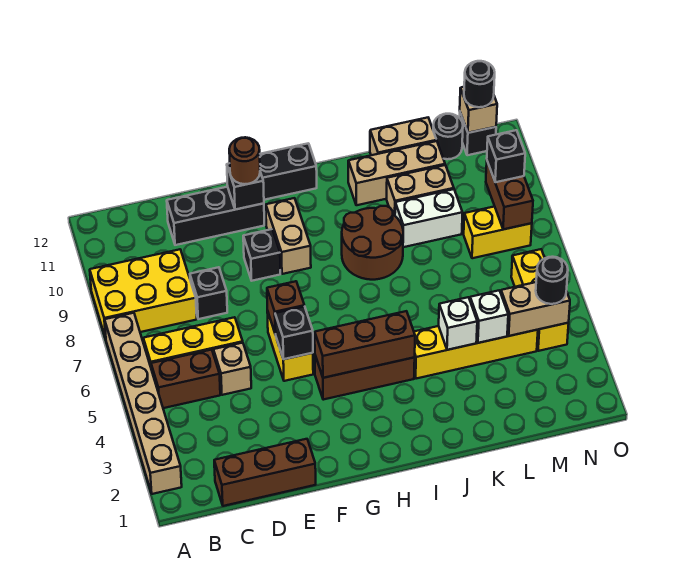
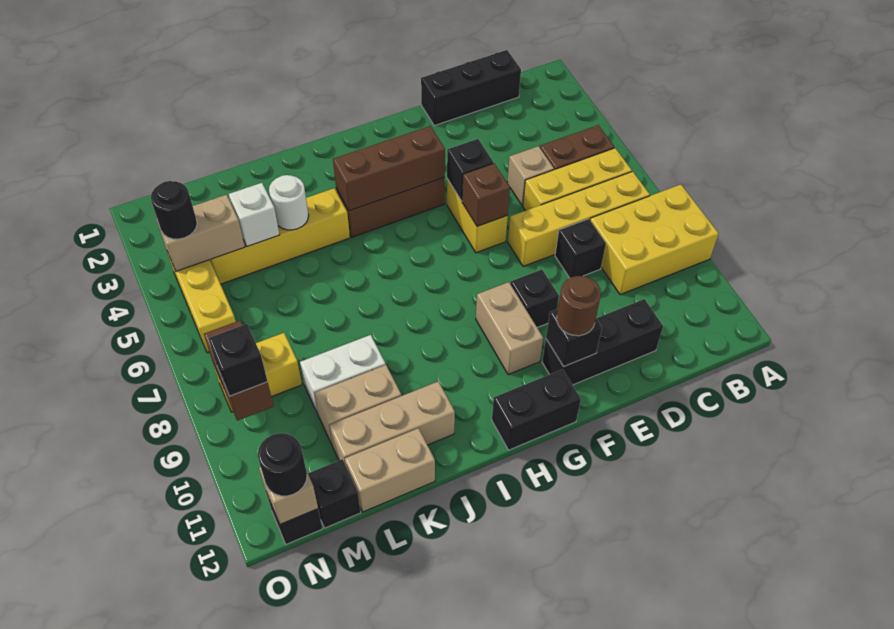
tan 1x6 brick [105,313,182,494] -> none
none -> yellow 1x4 brick [508,171,650,266]
brown 1x3 brick [214,439,316,506] -> black 1x3 brick [421,50,521,126]
brown 2x2 round brick [342,206,403,280] -> none
white 1x1 brick [439,297,477,350] -> white 1x1 round brick [269,175,309,230]
black 1x1 round brick [433,114,463,159] -> black 1x1 brick [308,459,361,528]

